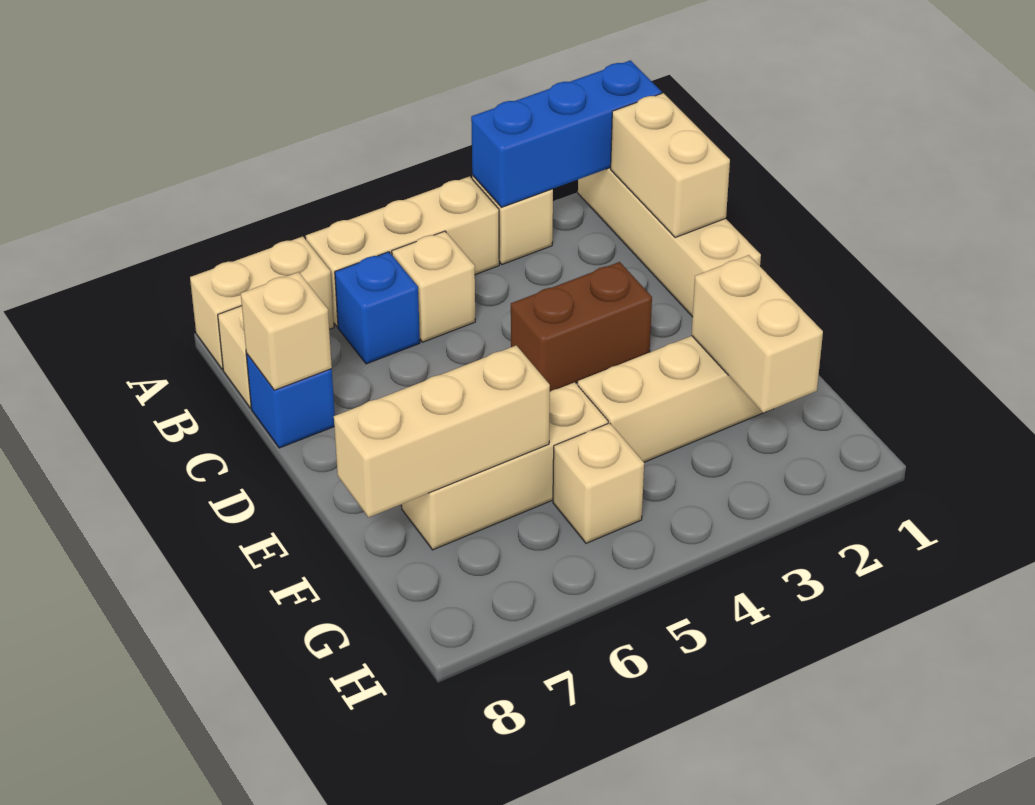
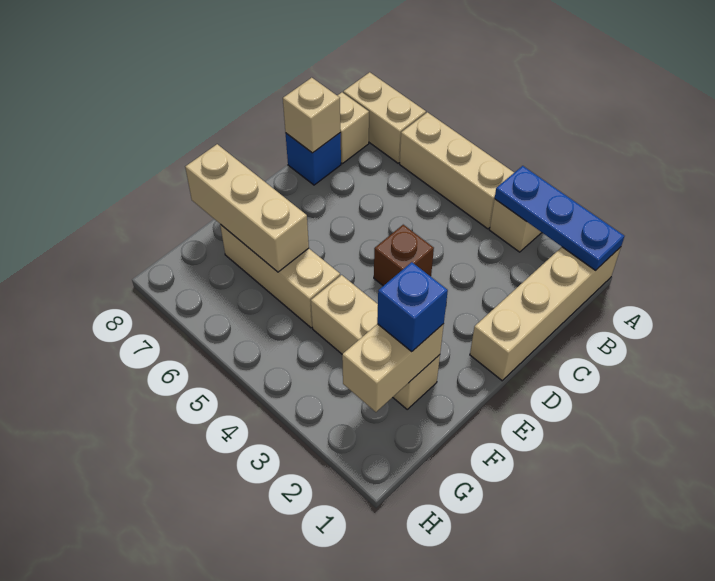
blue 1x3 brick [471,60,662,207] -> blue 1x3 plate [495,166,624,270]
tan 1x2 brick [611,93,730,238] -> none
tan 1x1 brick [392,231,475,342] -> none
blue 1x1 brick [335,252,420,364] -> blue 1x1 brick moved to [377,262,448,351]
brown 1x2 brick [511,262,652,392] -> brown 1x1 brick [374,225,434,286]
tan 1x1 brick [553,423,644,543] -> none

